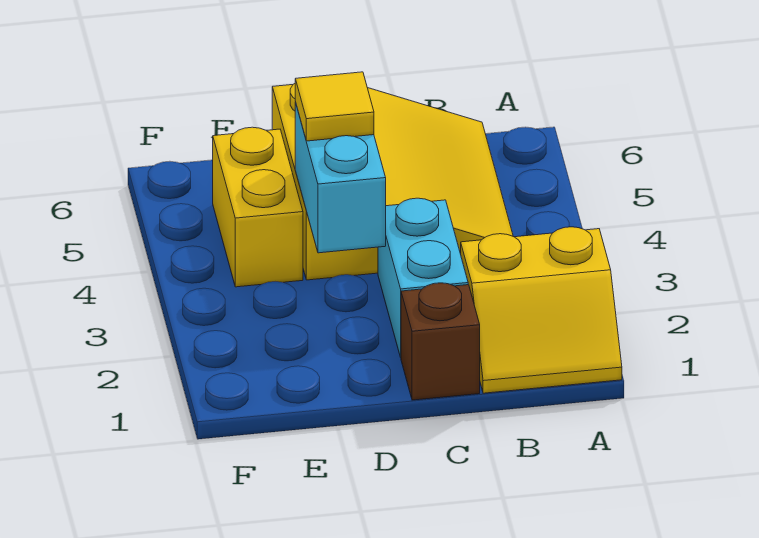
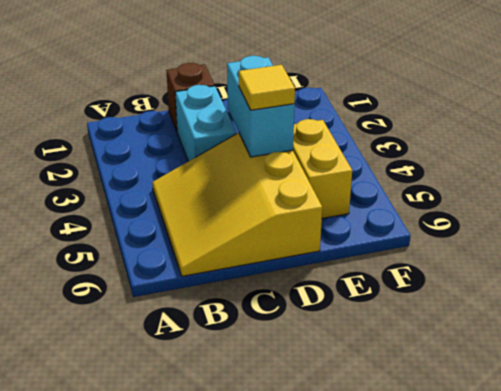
yellow 2x2 slope [461,227,622,393] -> none

